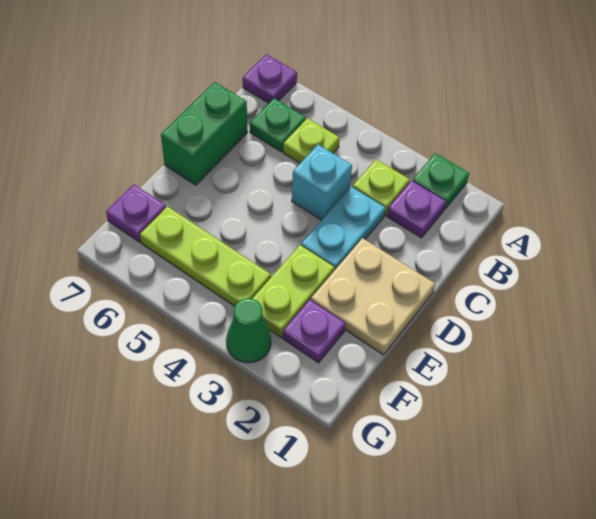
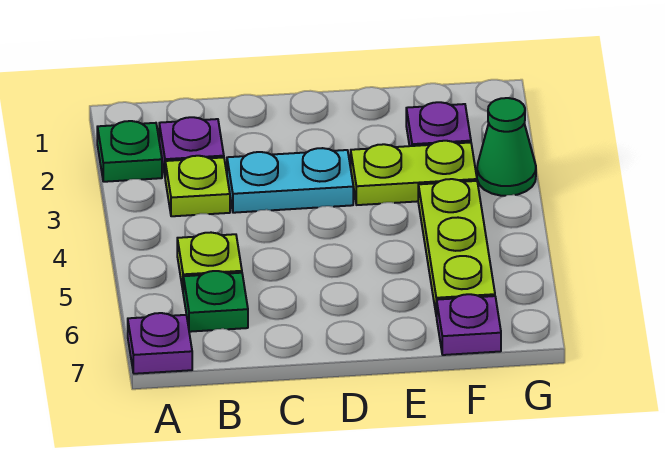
cyan 1x1 brick [292,145,352,220] -> none
green 1x2 brick [161,82,247,185] -> none
tan 2x2 plate [311,238,435,355] -> none

